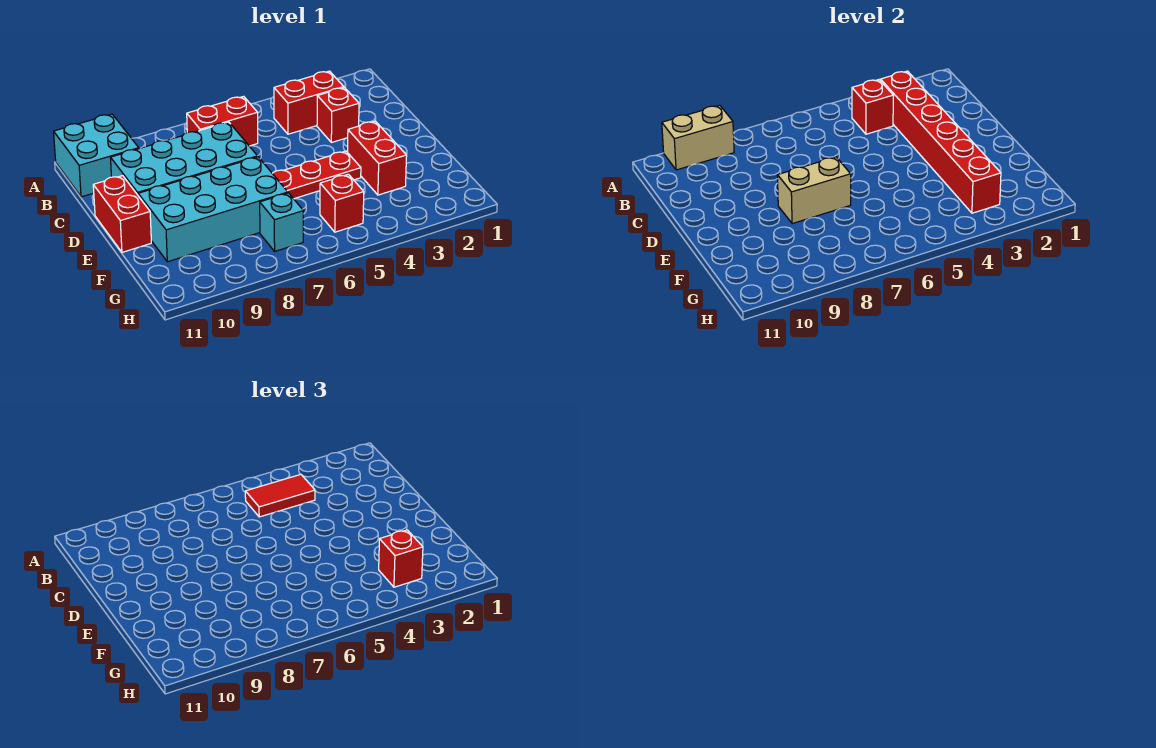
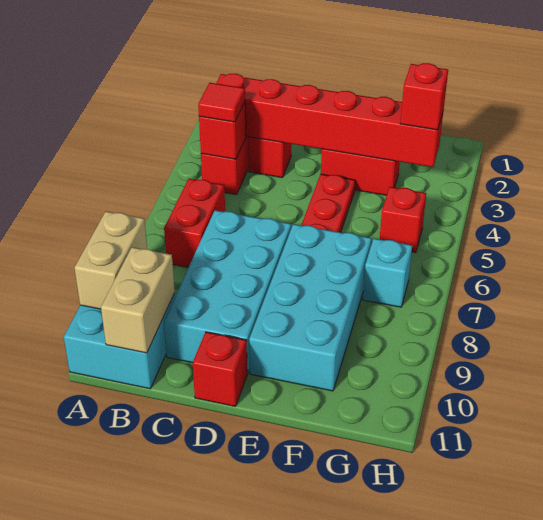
red 1x2 tile [245,474,315,517] -> red 1x1 tile [198,83,245,122]
red 1x2 brick [93,176,151,252] -> red 1x1 brick [193,332,247,406]
tan 1x2 brick [777,157,851,224] -> tan 1x2 brick moved to [101,247,175,353]

